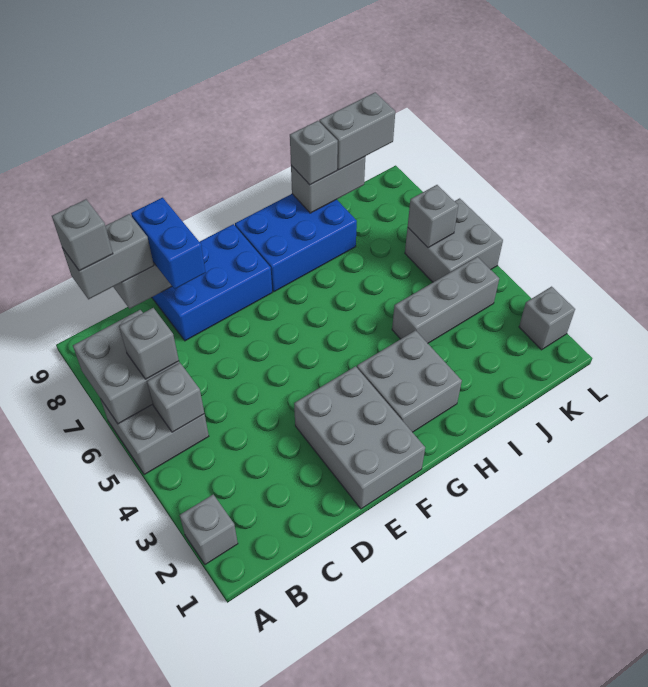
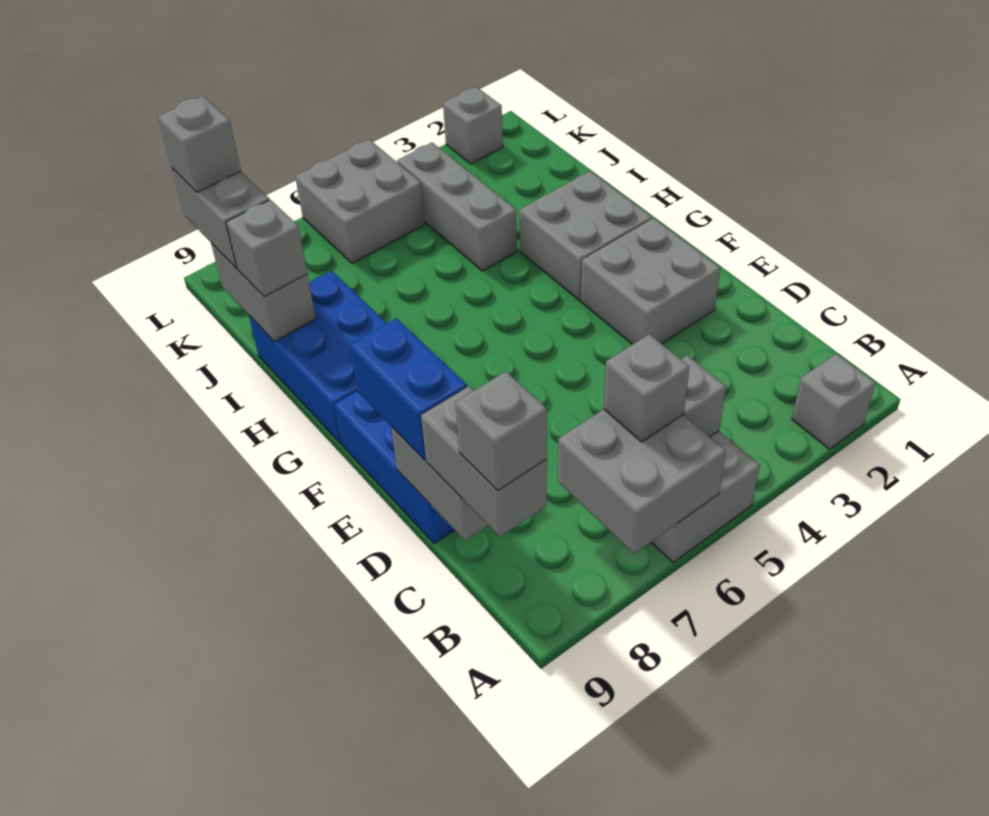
blue 1x2 brick [131,198,206,289] -> blue 1x2 brick turned to [350,318,467,460]
grey 2x3 brick [294,366,425,509] -> grey 2x2 brick [581,218,720,345]
grey 1x1 brick [408,185,458,248] -> grey 1x1 brick moved to [158,96,241,192]

